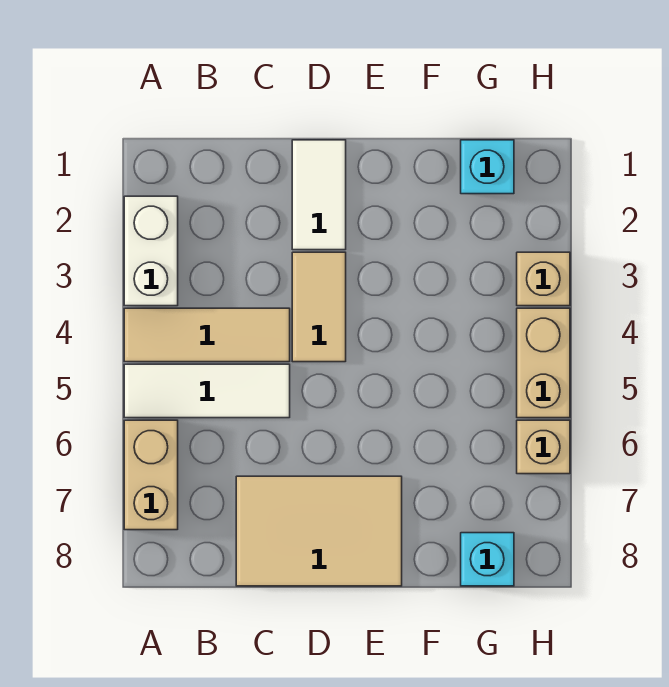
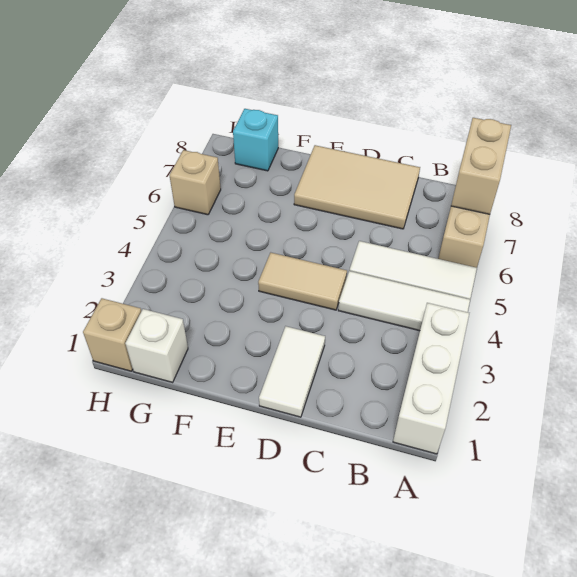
white 1x2 brick [124,196,178,306] -> white 1x3 brick [393,303,469,454]
tan 1x3 tile [124,308,290,362] -> white 1x3 tile [338,271,470,331]
tan 1x2 tile [292,252,346,362] -> tan 1x2 tile turned to [258,253,347,310]
cyan 1x1 brick [461,140,514,194] -> white 1x1 brick [125,309,188,382]
tan 1x1 brick [517,252,570,306] -> tan 1x1 brick moved to [83,298,141,371]
tan 1x2 brick [517,308,570,418] -> tan 1x2 brick moved to [451,118,511,214]

